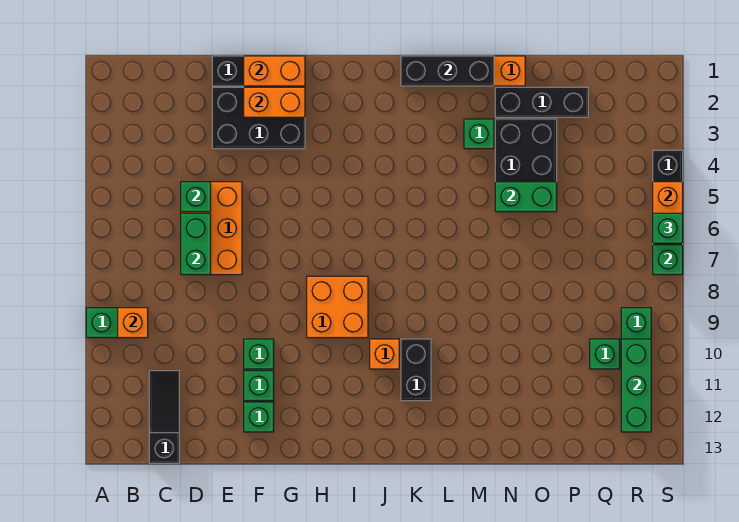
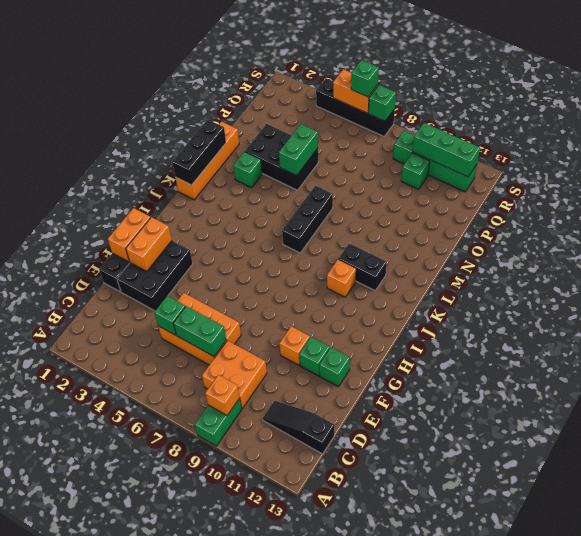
green 1x1 brick [244,339,274,369] -> orange 1x1 brick [280,326,310,365]
orange 2x2 brick [307,276,368,338] -> orange 2x2 brick moved to [202,341,267,408]
black 1x3 brick [495,87,588,117] -> black 1x3 brick moved to [282,186,333,253]

